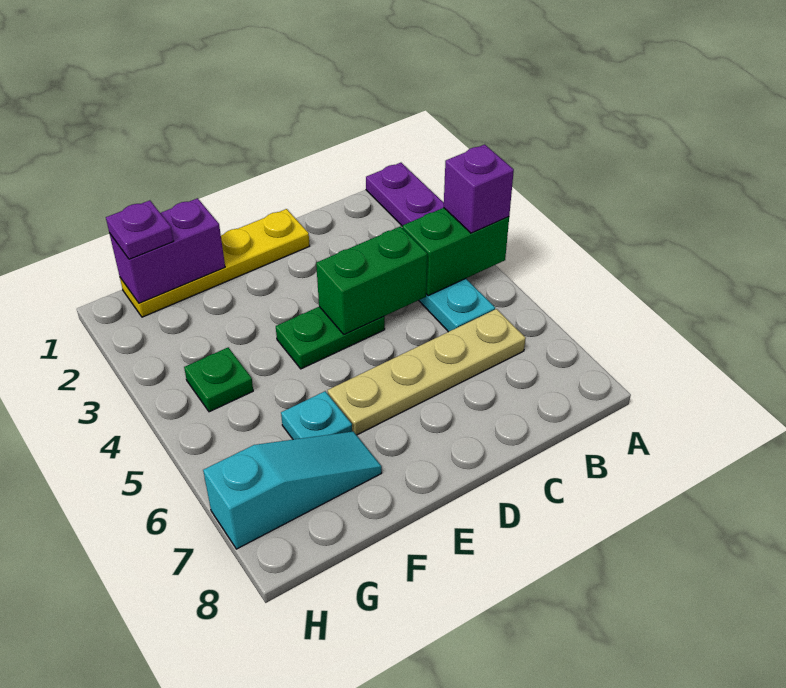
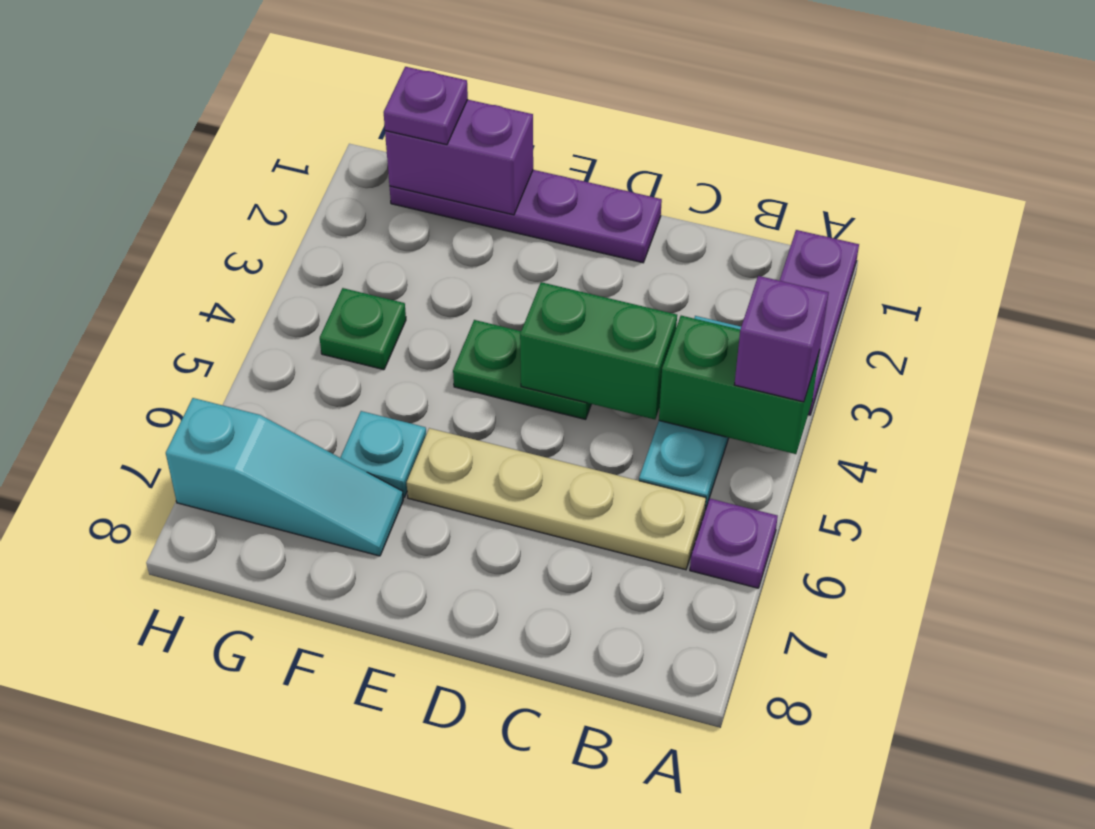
none -> purple 1x1 plate [690,498,778,588]
yellow 1x4 plate [120,209,310,317] -> purple 1x4 plate [390,170,662,263]

